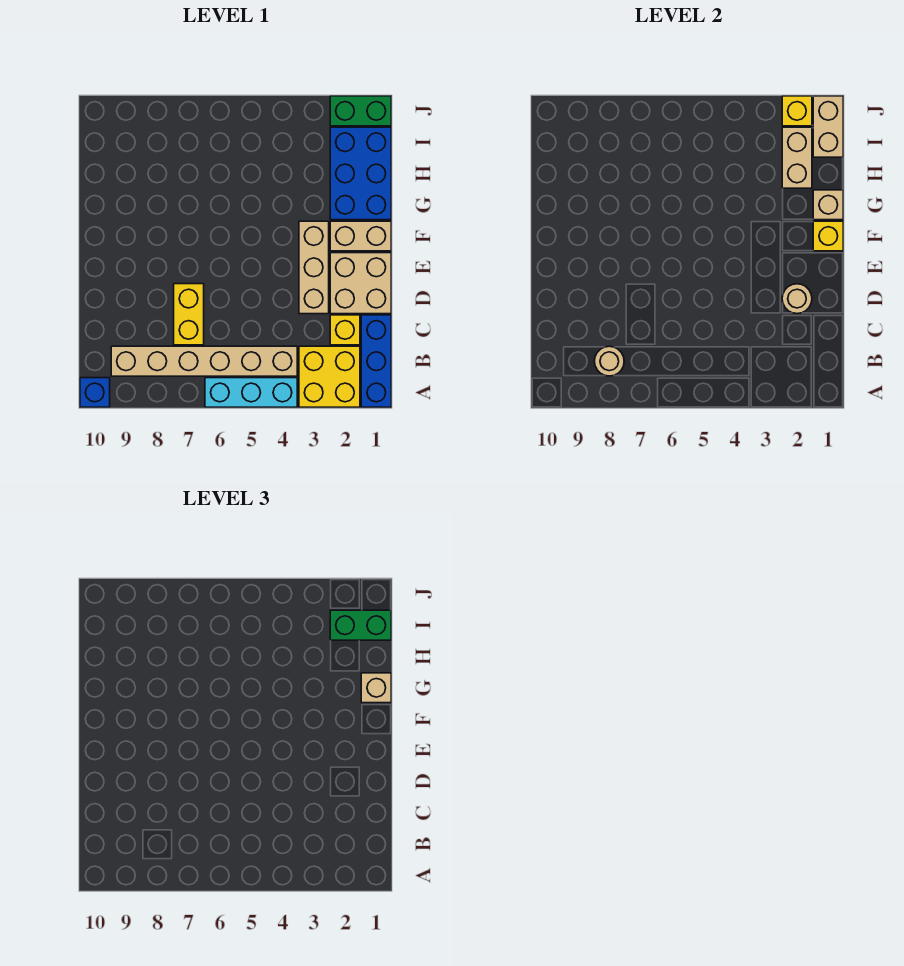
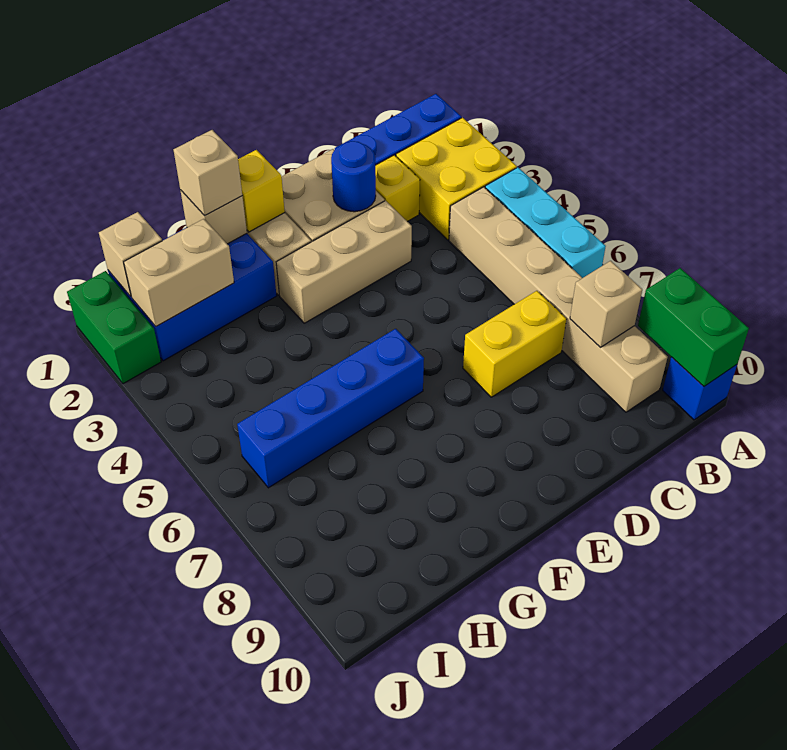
tan 1x1 round brick [594,346,624,376] -> tan 1x1 brick [570,261,642,347]
tan 1x1 round brick [782,284,812,314] -> blue 1x1 round brick [331,141,376,212]
none -> blue 1x4 brick [237,329,424,488]
tan 1x2 brick [813,96,843,157] -> tan 1x1 brick [99,212,162,297]
green 1x2 brick [330,610,391,640] -> green 1x2 brick moved to [638,268,749,386]
yellow 1x1 brick [782,96,812,126] -> none

